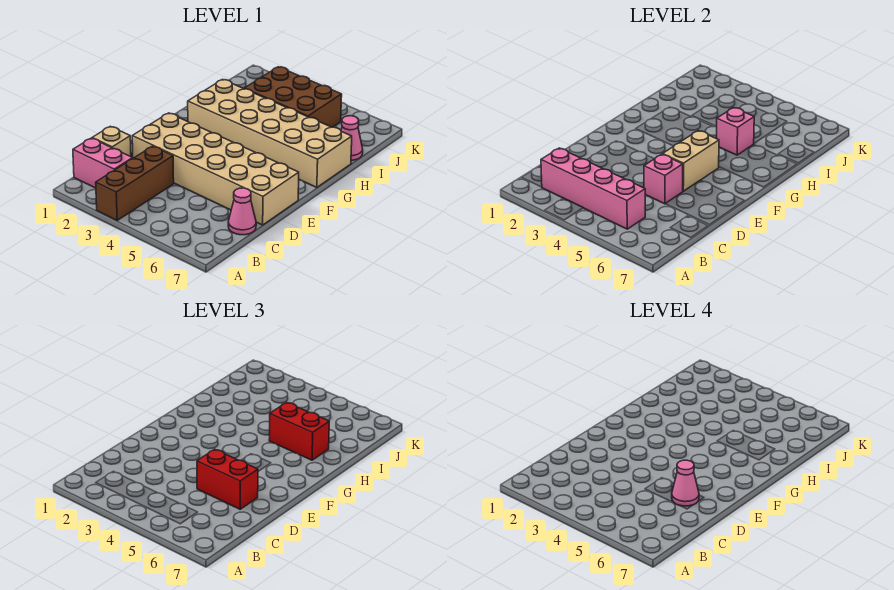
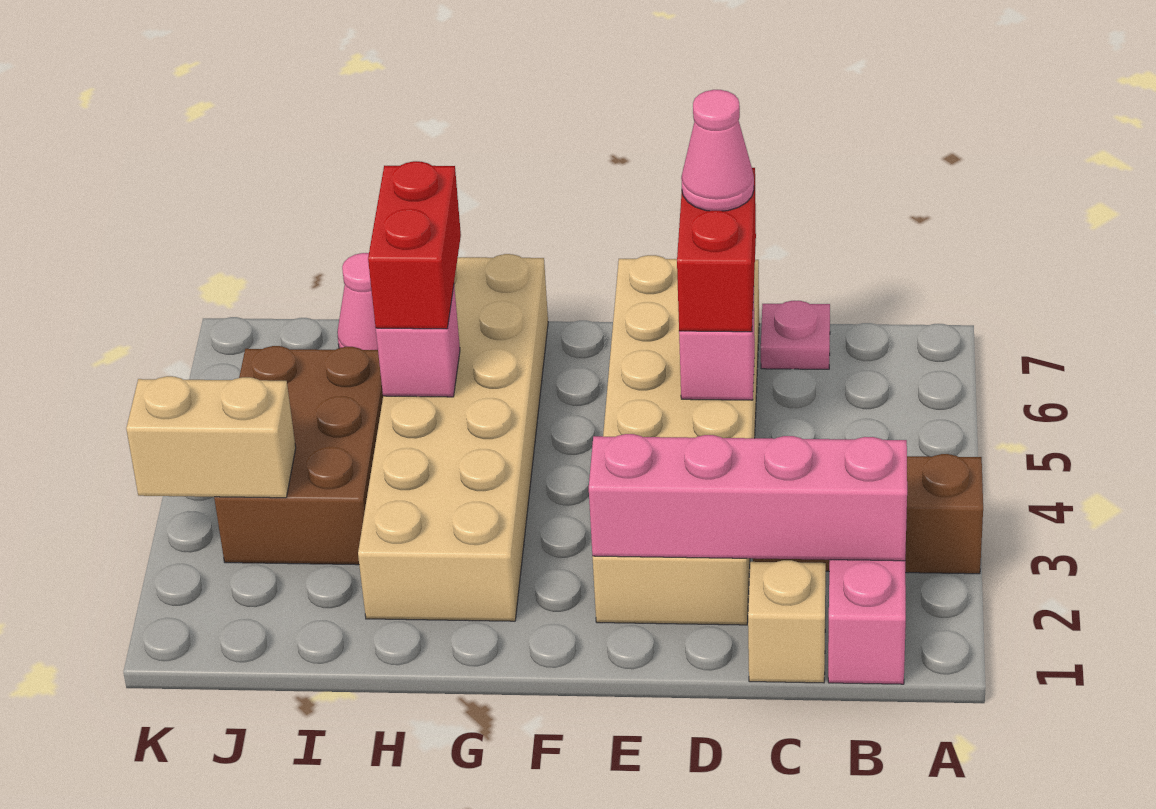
pink 1x4 brick [541,148,645,229] -> pink 1x4 brick turned to [589,434,907,561]
pink 1x1 cone [228,188,256,235] -> pink 1x1 plate [761,301,830,369]
tan 1x2 brick [663,131,719,191] -> tan 1x2 brick moved to [126,376,296,498]

